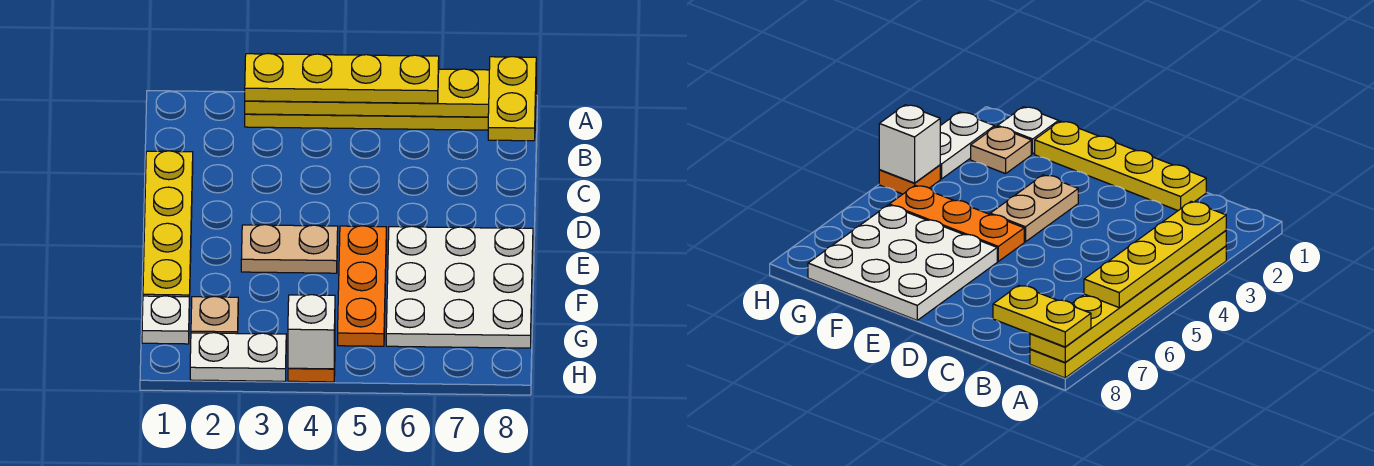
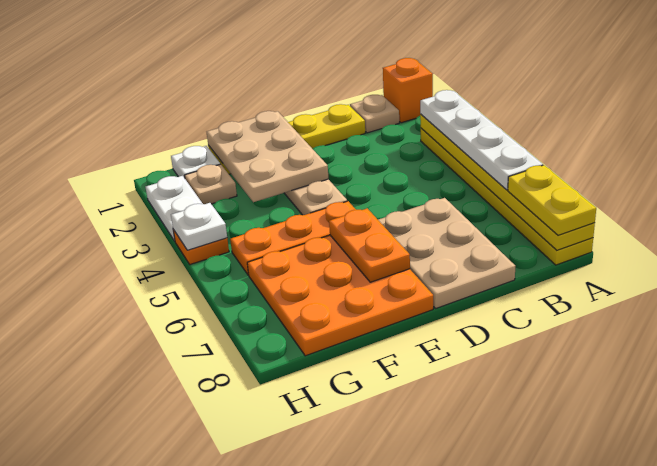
none -> orange 1x1 brick [383,58,433,123]
yellow 1x4 plate [245,53,439,103] -> white 1x4 plate [420,90,543,190]
yellow 1x2 plate [488,57,536,141] -> yellow 1x2 plate turned to [508,165,596,236]
none -> tan 1x1 plate [350,95,399,133]
none -> tan 2x3 plate [378,198,515,309]
none -> tan 2x3 plate [207,111,329,202]
white 3x3 plate [386,226,533,348] -> orange 3x3 plate [247,235,433,356]
none -> orange 1x2 plate [329,208,410,282]
white 1x1 brick [288,295,335,369] -> white 1x1 plate [171,203,227,250]

